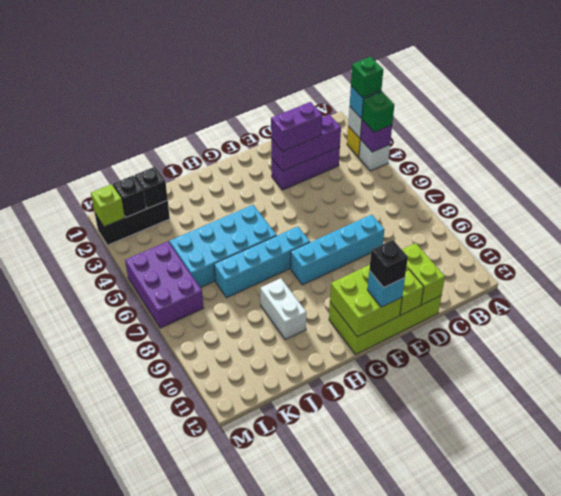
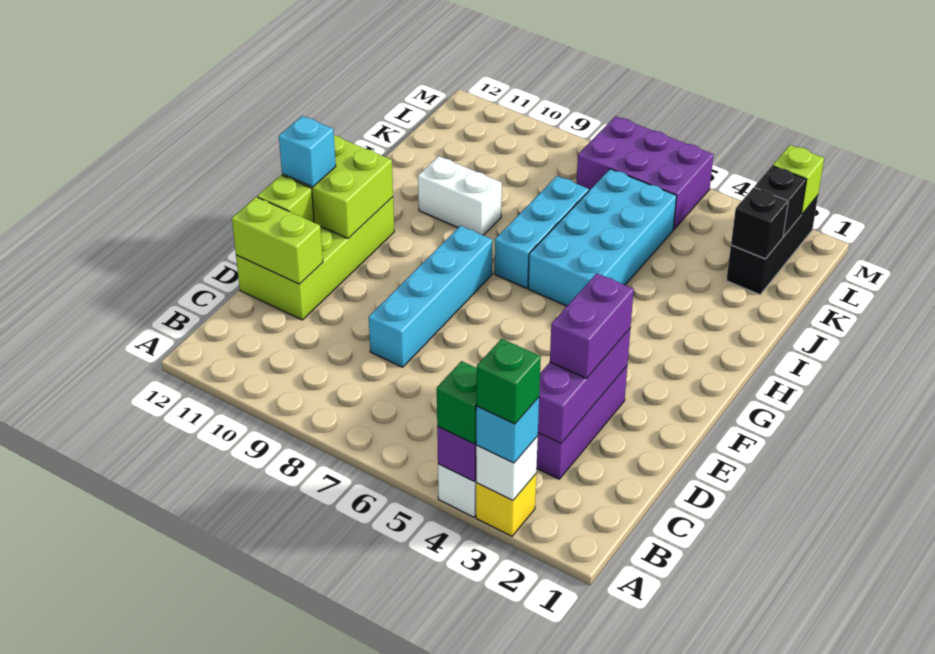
black 1x1 brick [369,240,408,287] -> none
cyan 1x4 brick [214,227,310,298] -> cyan 1x3 brick [495,176,589,288]

